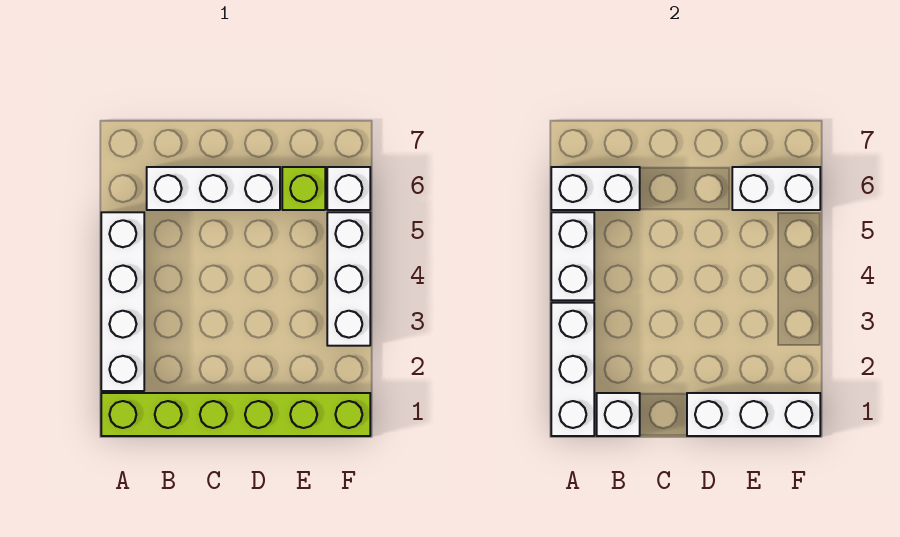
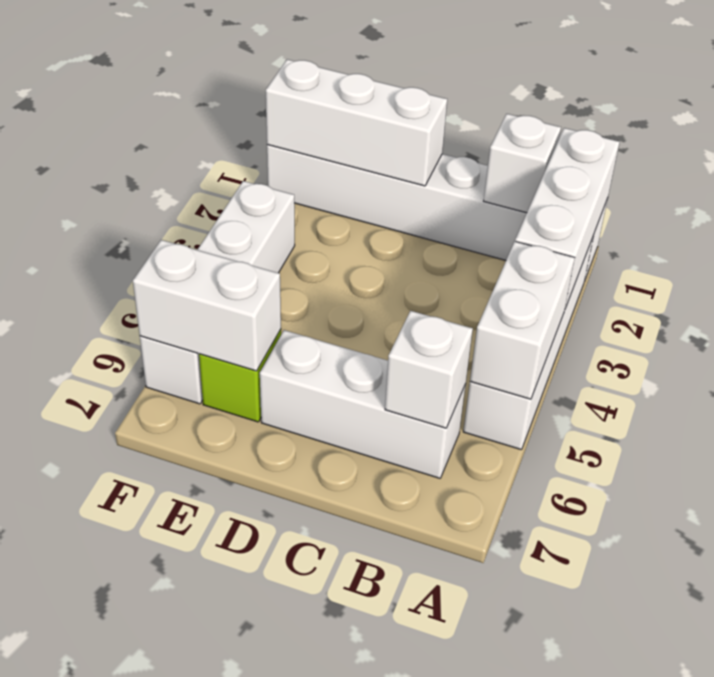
lime 1x6 brick [101,393,370,436] -> white 1x6 brick [267,145,608,279]
white 1x2 brick [551,167,640,210] -> white 1x1 brick [385,311,473,428]

